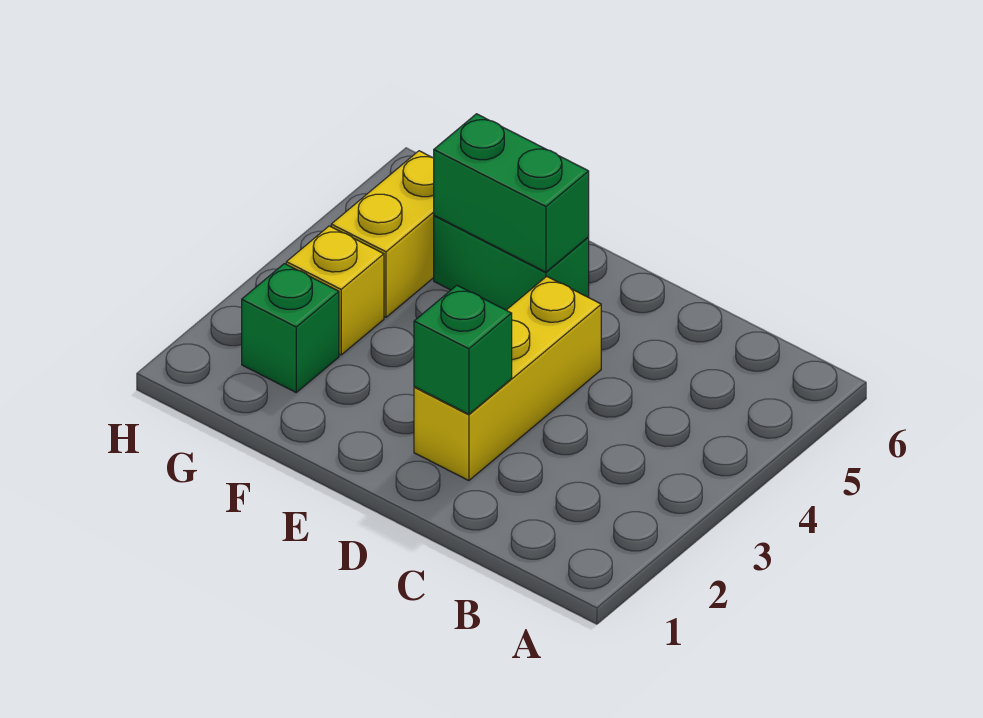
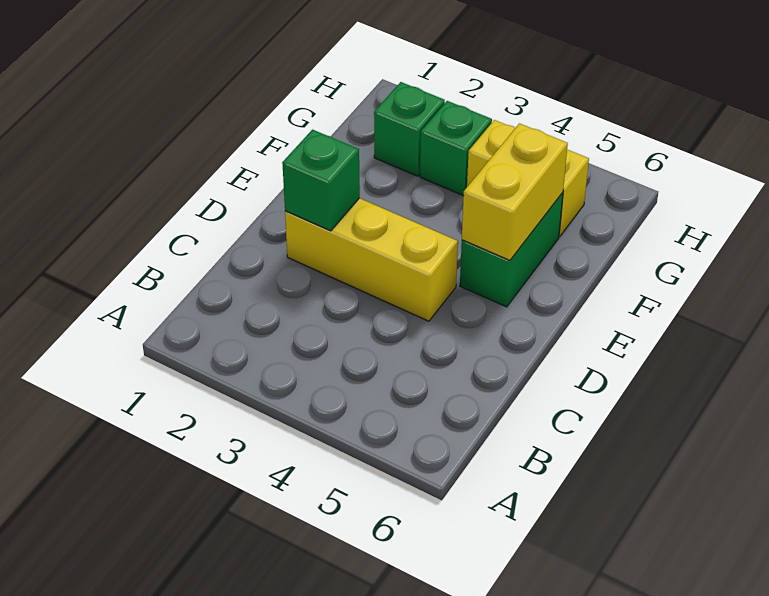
green 1x2 brick [434,114,589,272] -> yellow 1x2 brick [462,123,568,260]
yellow 1x1 brick [286,226,384,355] -> green 1x1 brick [420,101,492,196]

